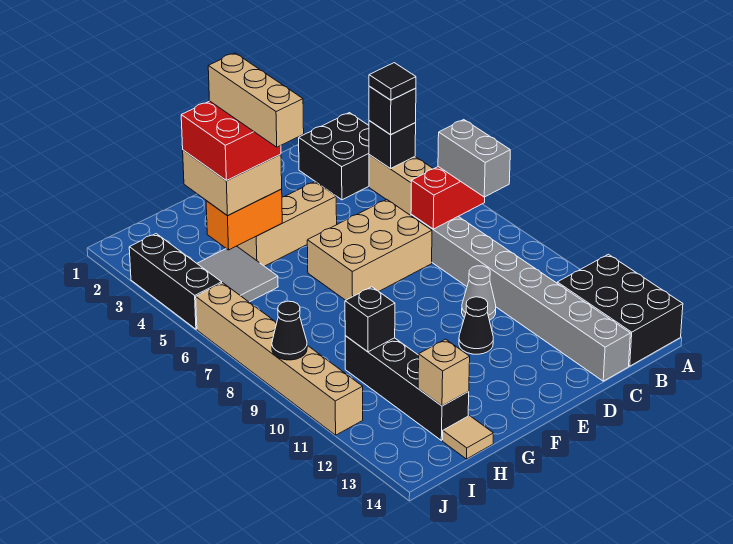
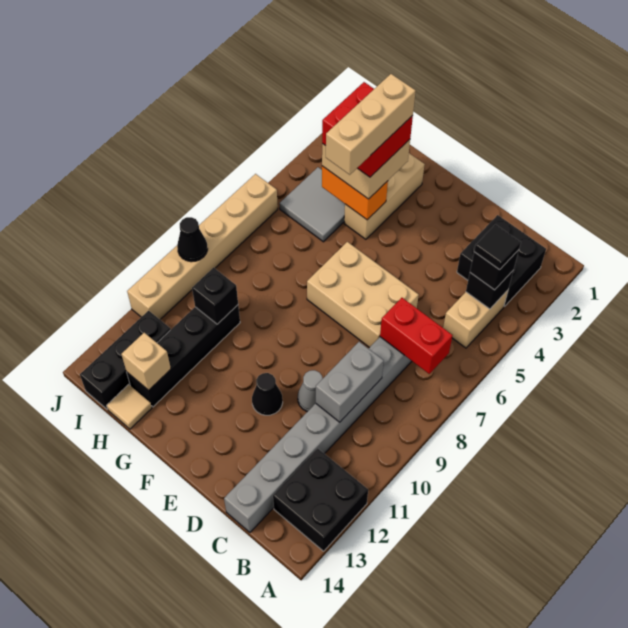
black 2x3 brick [557,254,683,366] -> black 2x2 brick [273,448,368,551]
grey 1x2 brick [438,120,510,197] -> grey 1x2 brick moved to [316,342,384,422]
tan 1x3 brick [237,182,337,266] -> tan 1x3 brick turned to [344,153,425,239]
black 1x3 brick [129,234,222,329] -> black 1x3 brick moved to [80,311,171,409]

